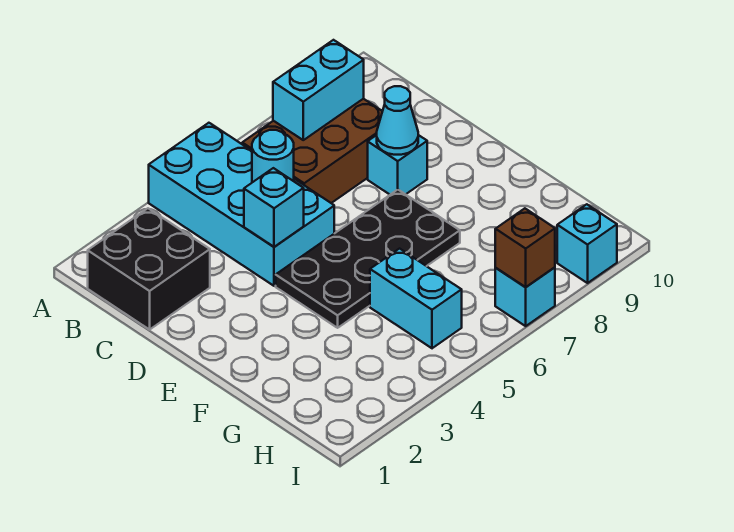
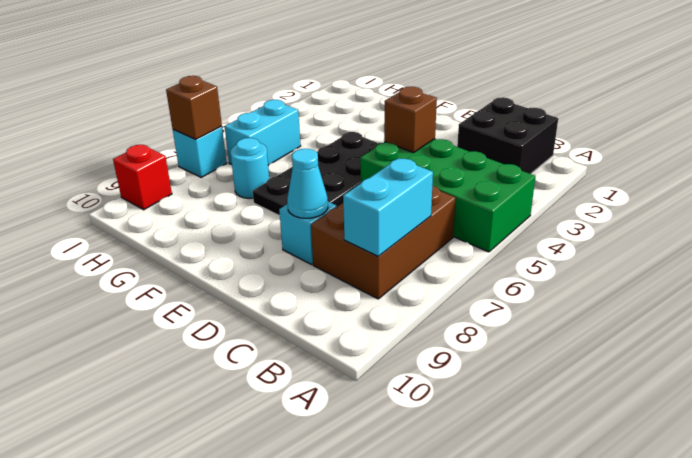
cyan 2x4 brick [149,123,334,286] -> green 2x4 brick [360,139,535,252]
cyan 1x1 round brick [252,130,294,182] -> cyan 1x1 round brick moved to [230,138,269,199]
cyan 1x1 brick [244,168,304,247] -> brown 1x1 brick [384,87,437,153]
cyan 1x2 brick [370,249,462,348] -> cyan 1x2 brick turned to [225,100,301,165]
cyan 1x1 brick [557,204,617,283] -> red 1x1 brick [113,145,172,210]

